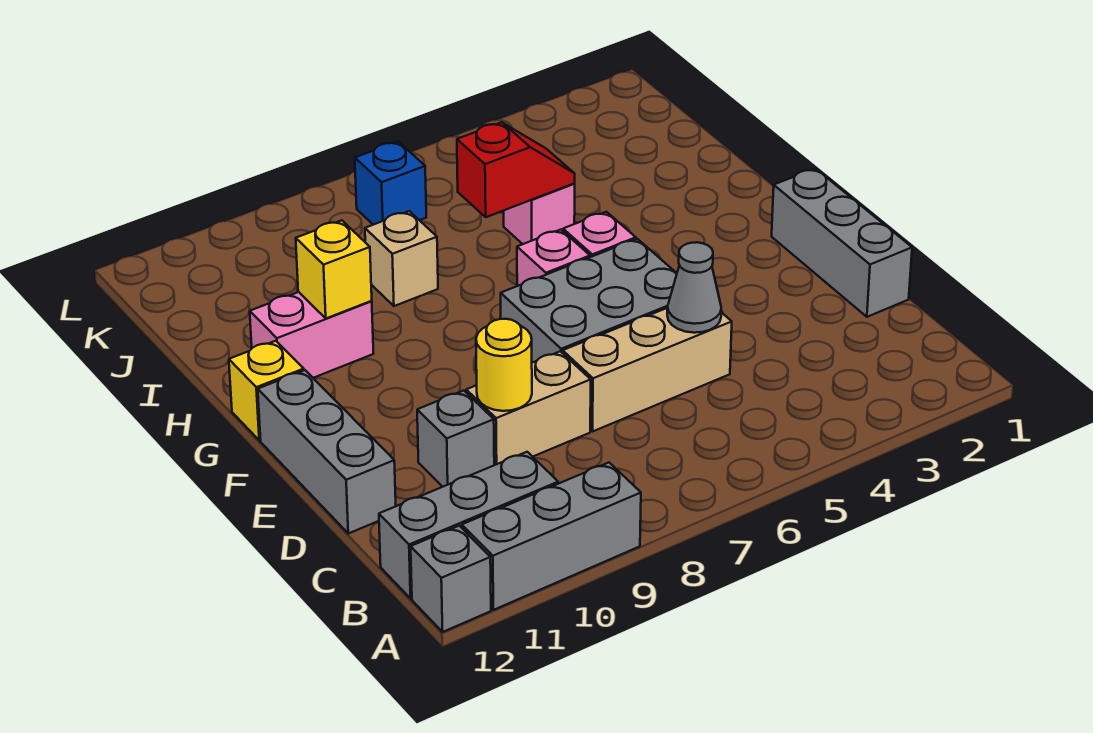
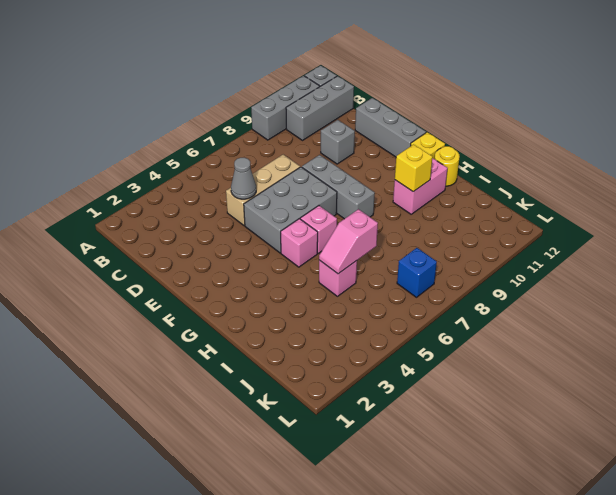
grey 1x3 brick [772,168,912,317] -> grey 1x3 brick moved to [302,155,375,219]
tan 1x2 brick [466,351,591,465] -> none
yellow 1x1 round brick [476,319,532,411] -> yellow 1x1 round brick moved to [435,146,460,186]
red 1x2 slope [457,122,575,217] -> pink 1x2 slope [319,209,378,274]
tan 1x1 brick [365,211,438,306] -> none

